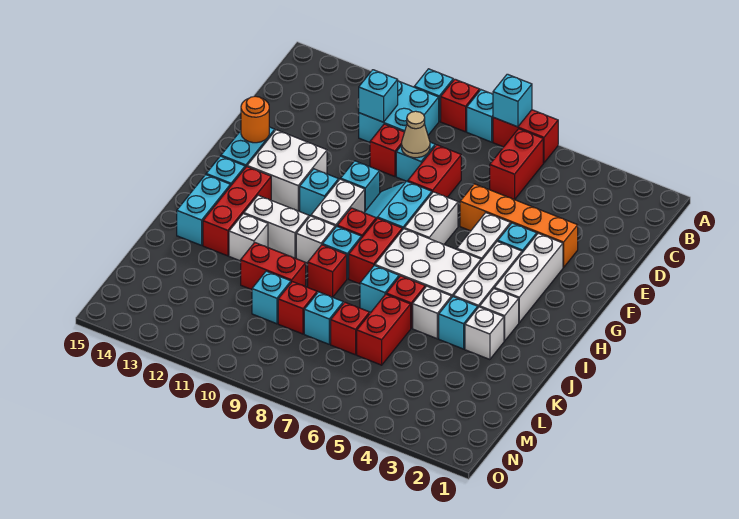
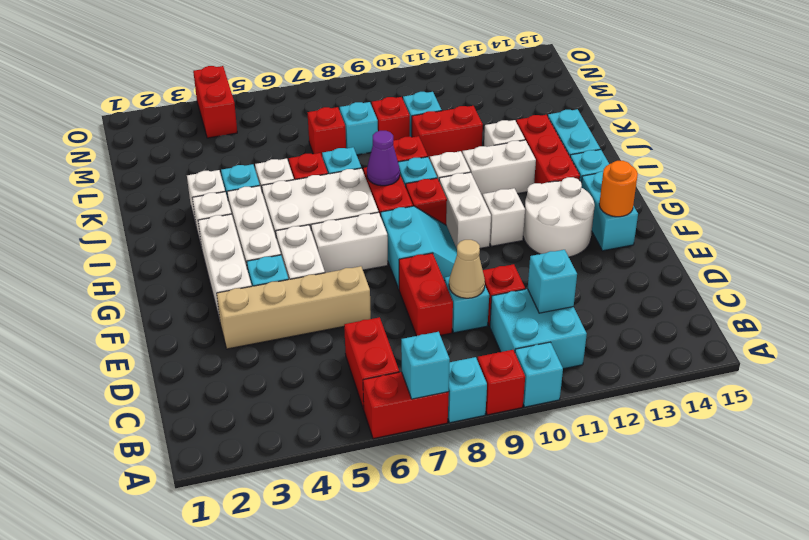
orange 1x4 brick [460,184,578,267] -> tan 1x4 brick [217,266,371,349]
white 1x2 brick [404,192,458,244] -> white 1x2 brick turned to [311,212,388,273]
cyan 1x1 brick [341,161,380,211] -> none
white 2x2 brick [247,130,327,211] -> white 2x2 round brick [523,177,595,257]
cyan 1x1 brick [300,169,339,216] -> white 1x1 brick [483,188,525,246]
none -> purple 1x1 cone [367,131,400,186]
red 1x2 brick [357,294,411,365] -> red 1x2 brick moved to [193,66,237,138]

